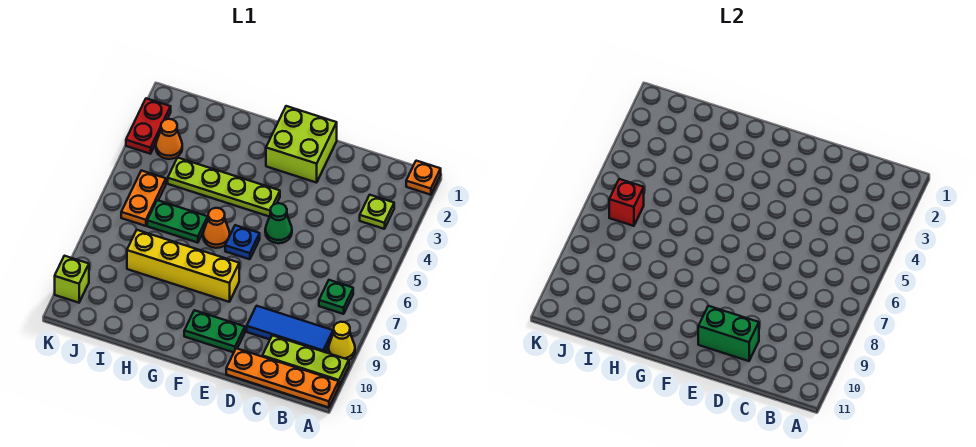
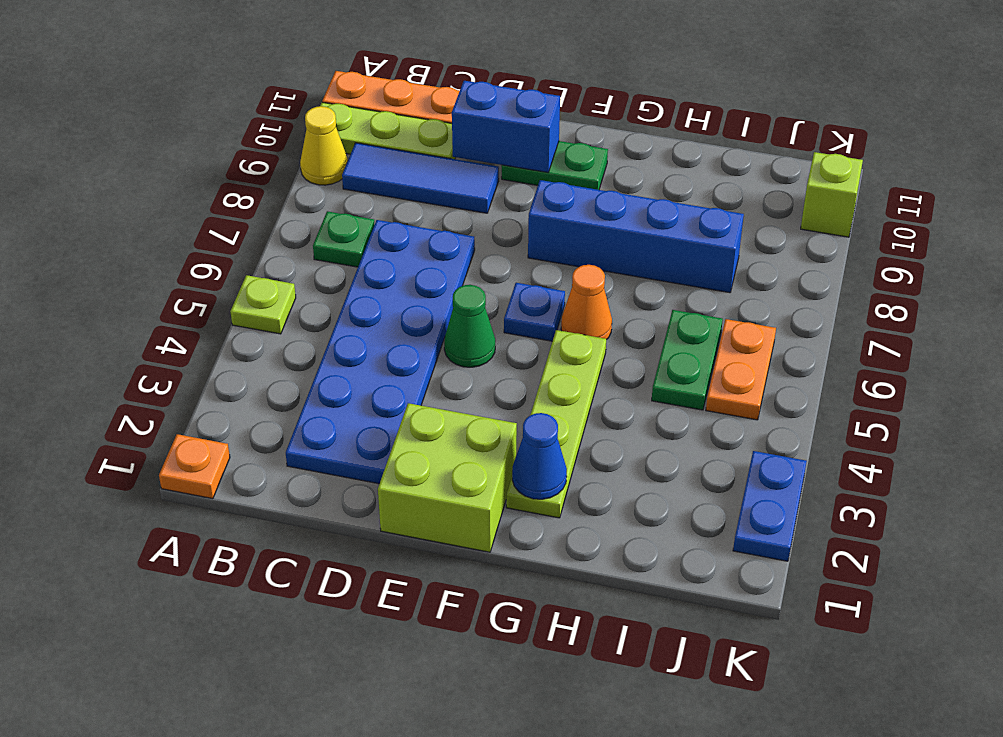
lime 1x1 plate [360,195,394,229] -> lime 1x1 plate moved to [230,275,296,334]
none -> blue 2x6 plate [286,220,475,484]
green 1x2 brick [698,306,759,361] -> blue 1x2 brick [452,81,560,172]
lime 1x4 plate [168,158,280,217] -> lime 1x4 plate turned to [506,330,606,518]
yellow 1x4 brick [127,230,239,302] -> blue 1x4 brick [528,180,744,293]
none -> blue 1x1 cone [512,413,567,499]
green 1x2 plate [147,200,208,243] -> green 1x2 plate turned to [652,310,723,410]
orange 1x1 cone [156,119,182,159] -> none
red 1x1 brick [609,179,644,226] -> none
red 1x2 plate [126,98,171,154] -> blue 1x2 plate [733,451,807,561]

